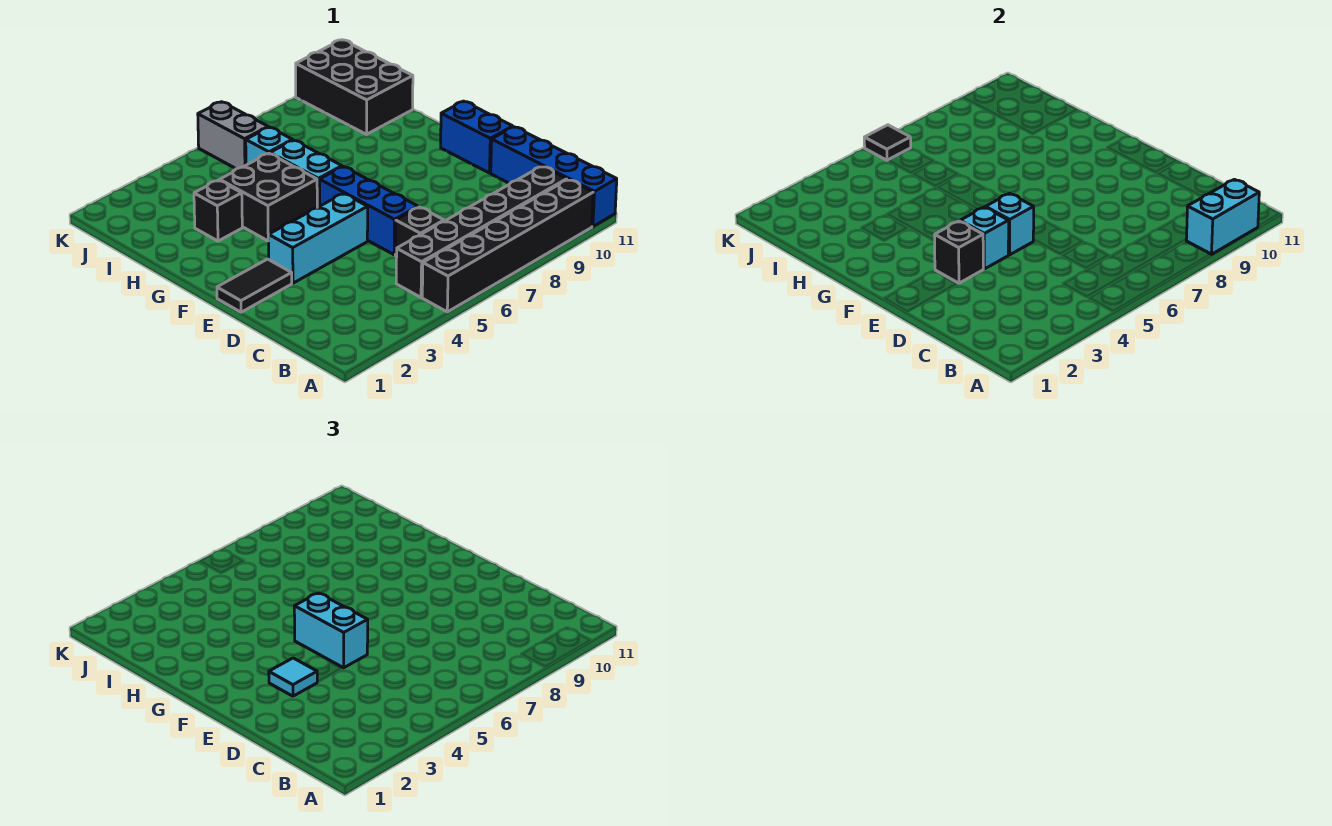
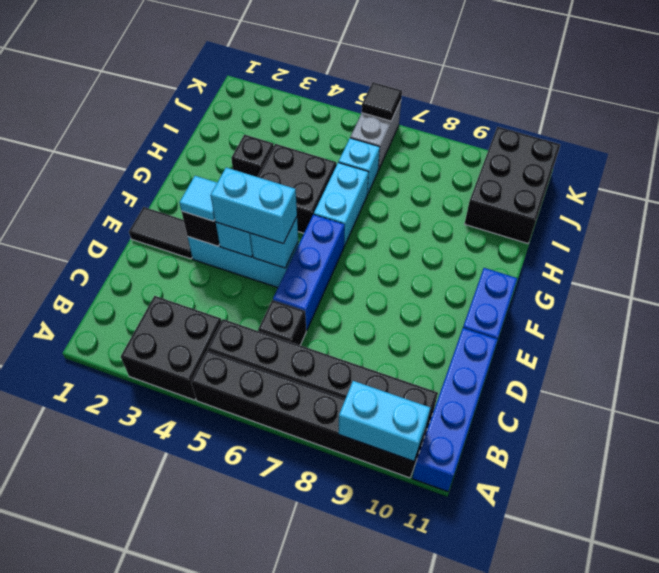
none -> black 2x2 brick [121,296,221,400]
cyan 1x2 brick [294,593,368,668] -> cyan 1x2 brick turned to [211,168,297,244]

